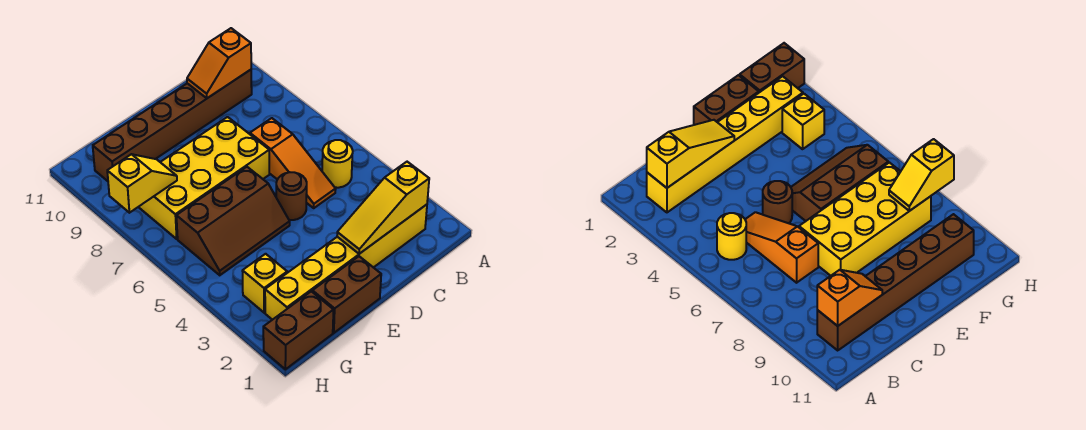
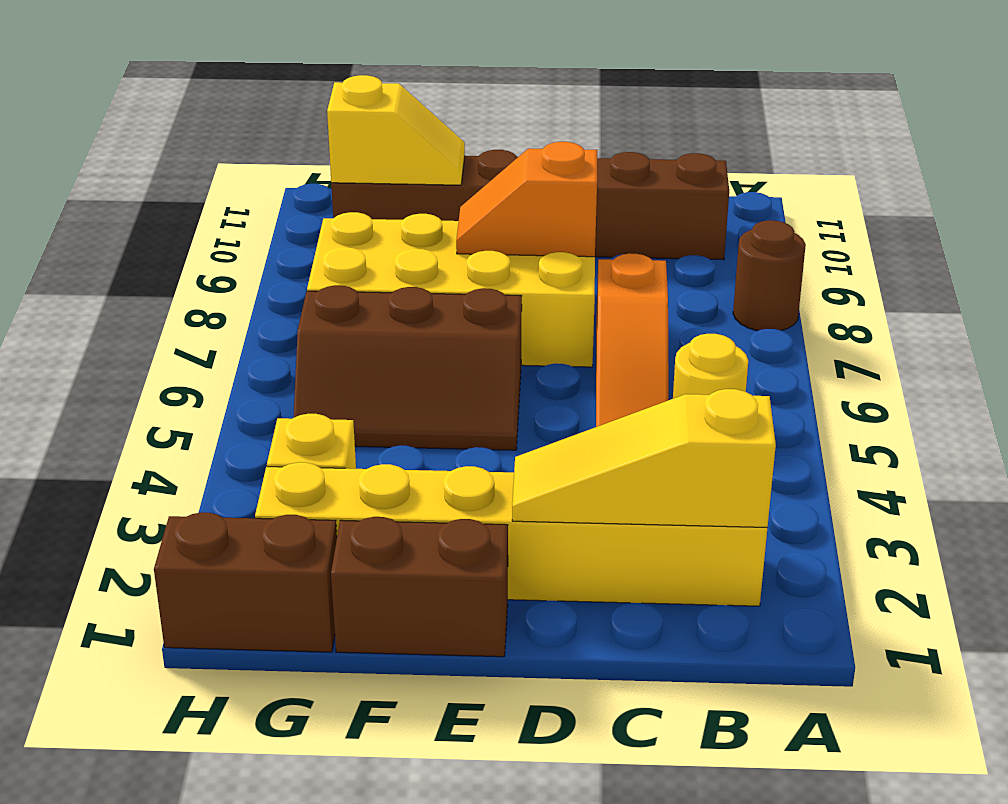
orange 1x2 slope [187,28,251,98] -> orange 1x2 slope moved to [456,142,597,257]
brown 1x1 round brick [276,172,307,220] -> brown 1x1 round brick moved to [733,220,806,331]
yellow 1x2 slope [107,154,177,213] -> yellow 1x2 slope moved to [327,75,465,185]

